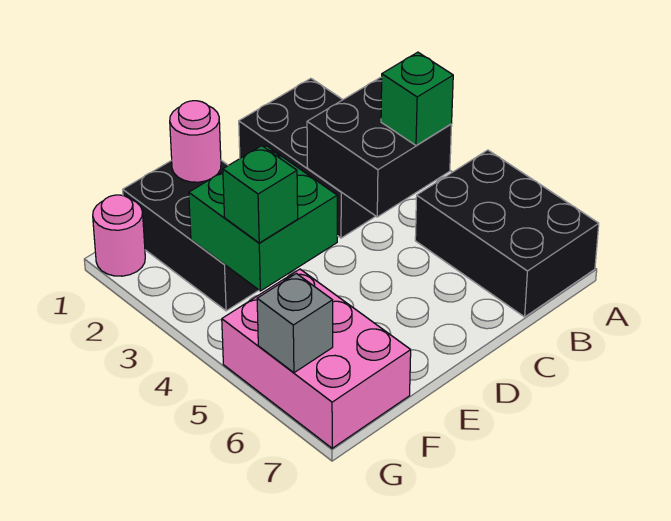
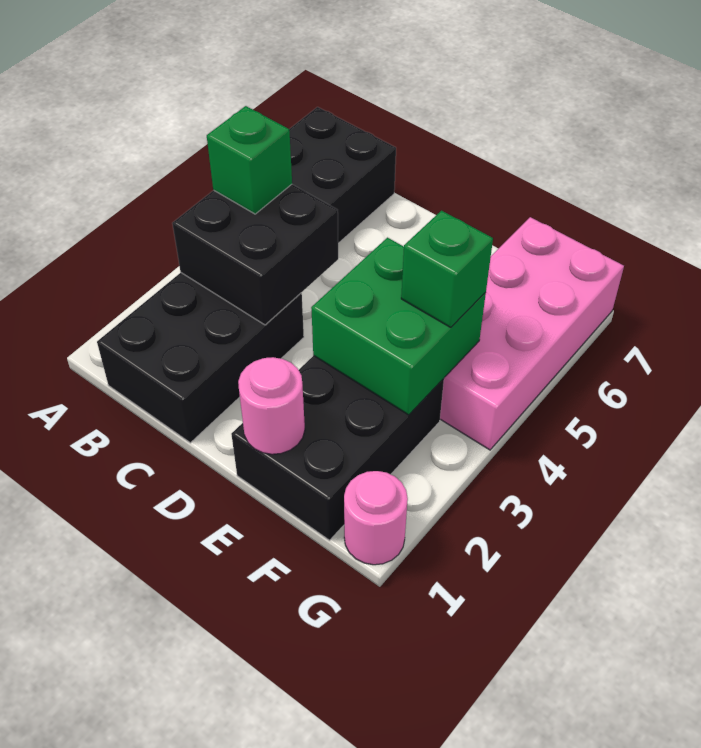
pink 2x3 brick [222,269,411,448] -> pink 2x4 brick [440,217,624,450]
grey 1x1 brick [257,274,333,373] -> none

